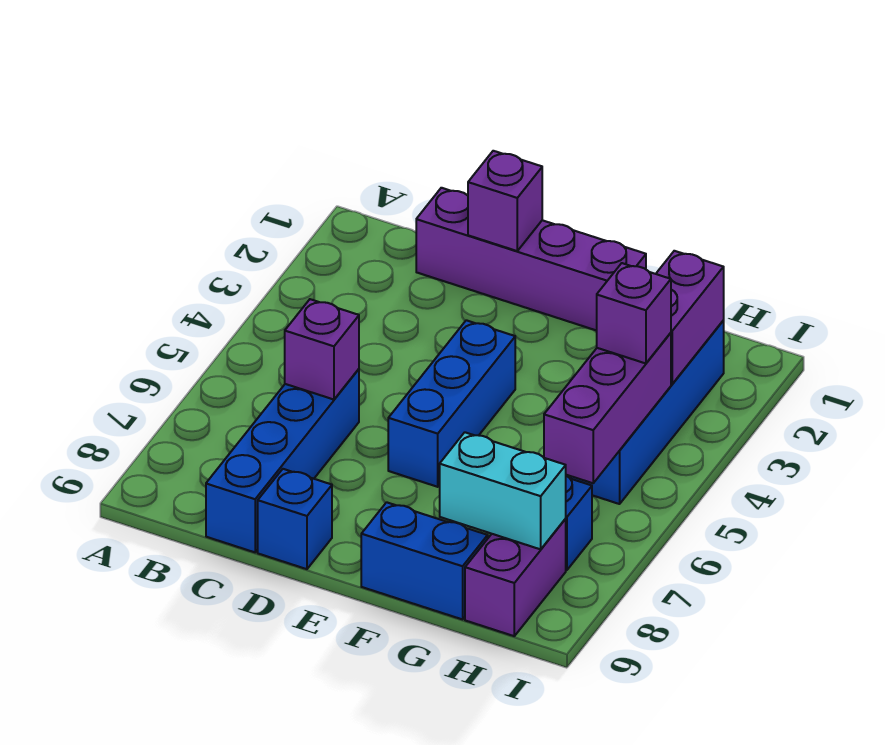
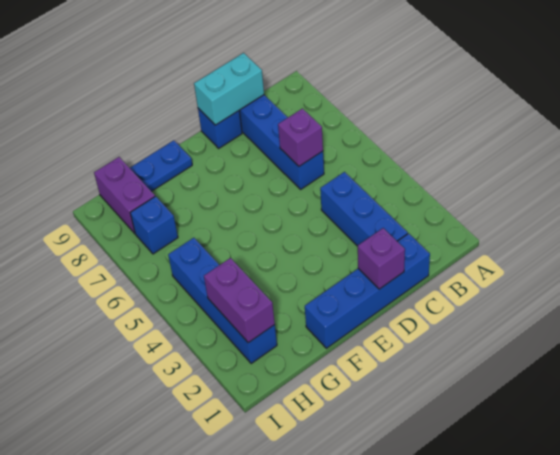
purple 1x4 brick [416,188,646,331] -> blue 1x4 brick [305,233,430,348]
blue 1x3 brick [388,320,515,487] -> blue 1x3 brick moved to [320,172,408,246]
blue 1x2 brick [361,502,488,619] -> blue 1x2 plate [130,140,192,191]
cyan 1x2 brick [440,432,566,549] -> cyan 1x2 brick moved to [194,53,264,125]
purple 1x3 brick [544,333,671,483] -> none
purple 1x1 brick [597,263,671,363] -> none

